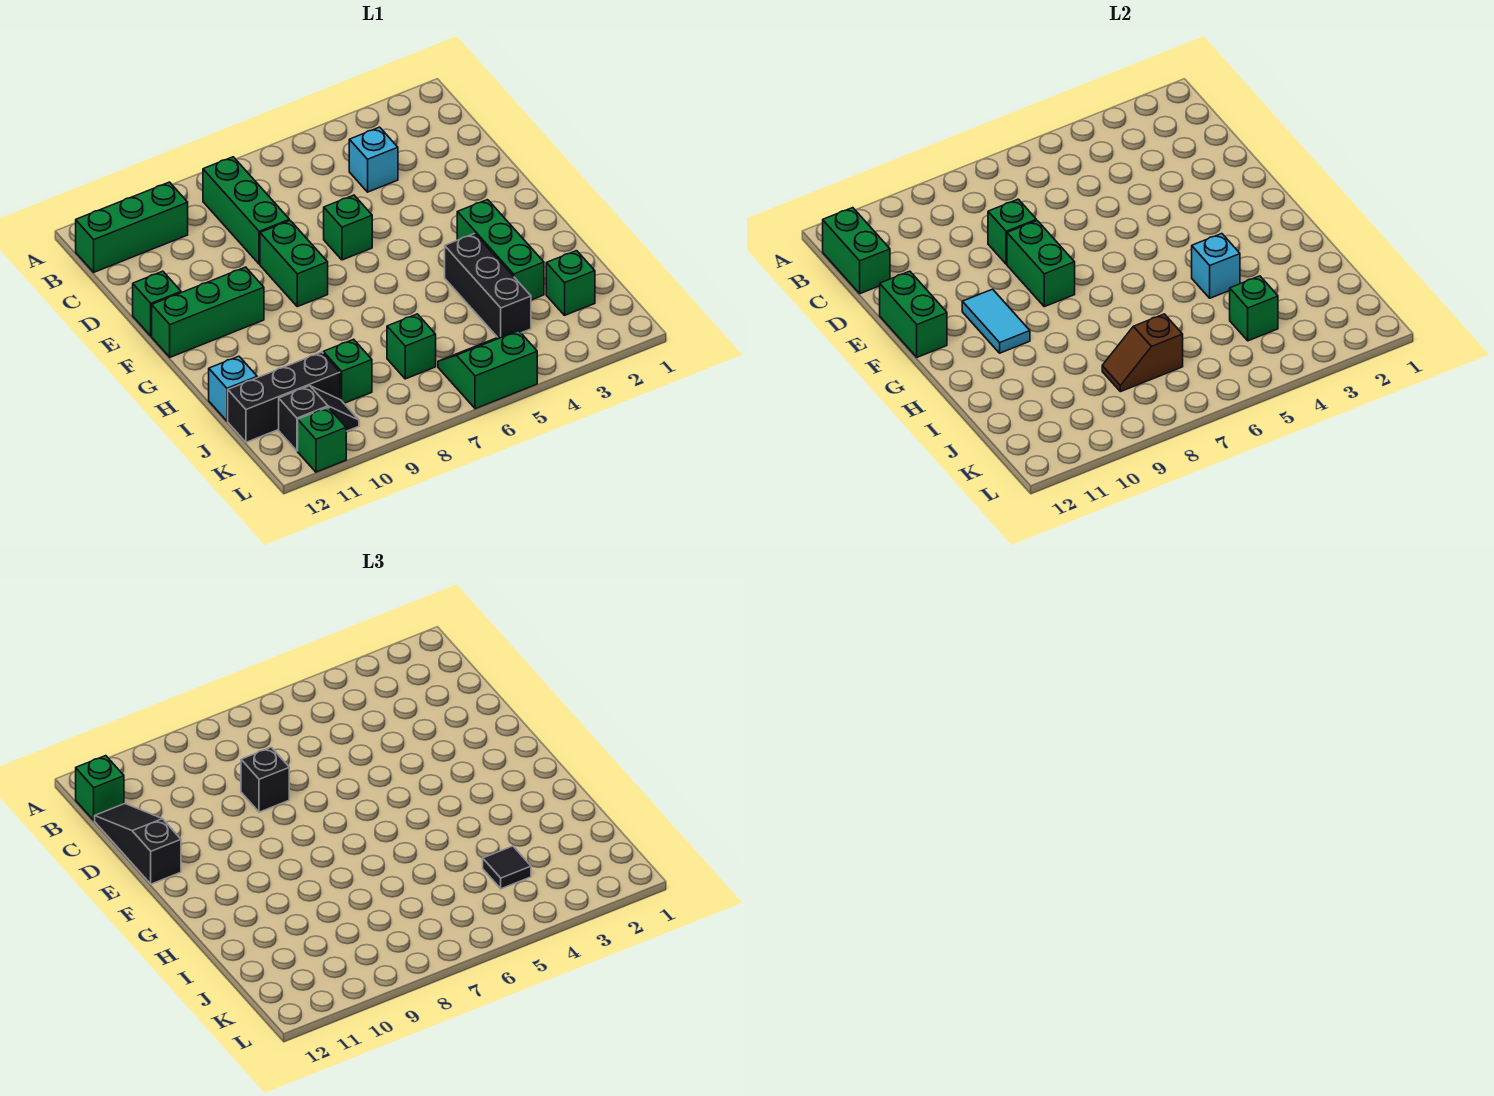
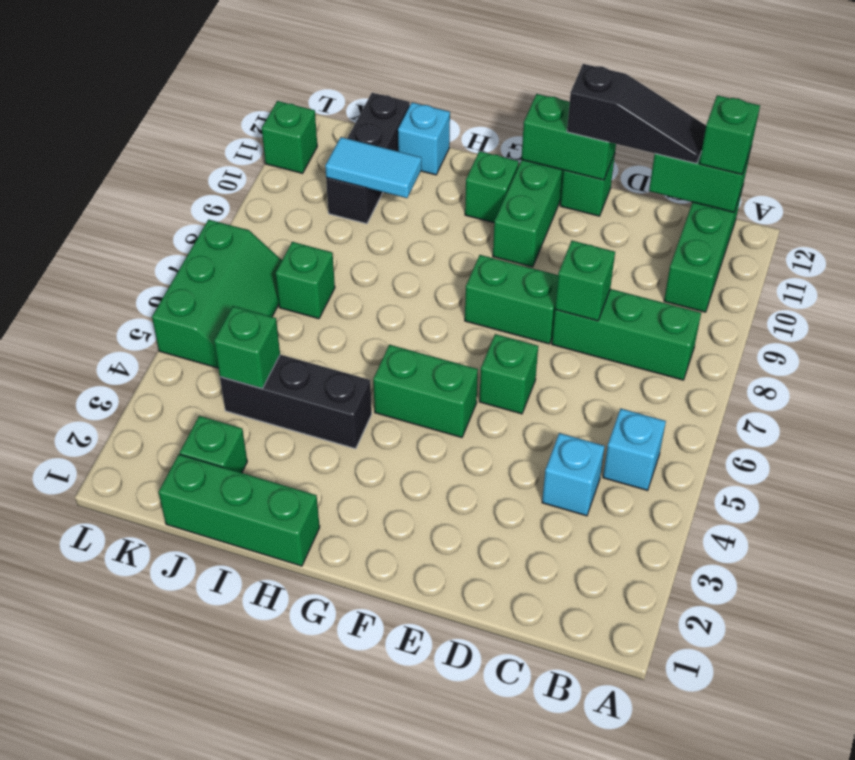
black 1x1 brick [241,747,289,812] -> none
green 1x2 brick [1007,221,1075,307] -> green 1x2 brick moved to [373,345,478,438]
cyan 1x2 tile [962,289,1030,353] -> cyan 1x2 tile moved to [325,137,422,198]
green 1x3 brick [457,200,544,300] -> green 1x3 brick moved to [159,454,320,566]
cyan 1x1 brick [1192,234,1240,298] -> cyan 1x1 brick moved to [603,409,666,491]
black 1x1 tile [483,846,531,889] -> none
brown 1x2 slope [1102,314,1183,392] -> none
green 1x1 brick [323,339,372,403] -> green 1x1 brick moved to [465,151,519,223]
green 2x2 slope [438,331,537,409] -> green 2x3 slope [152,220,282,368]
black 1x2 slope [279,386,359,451] -> none

